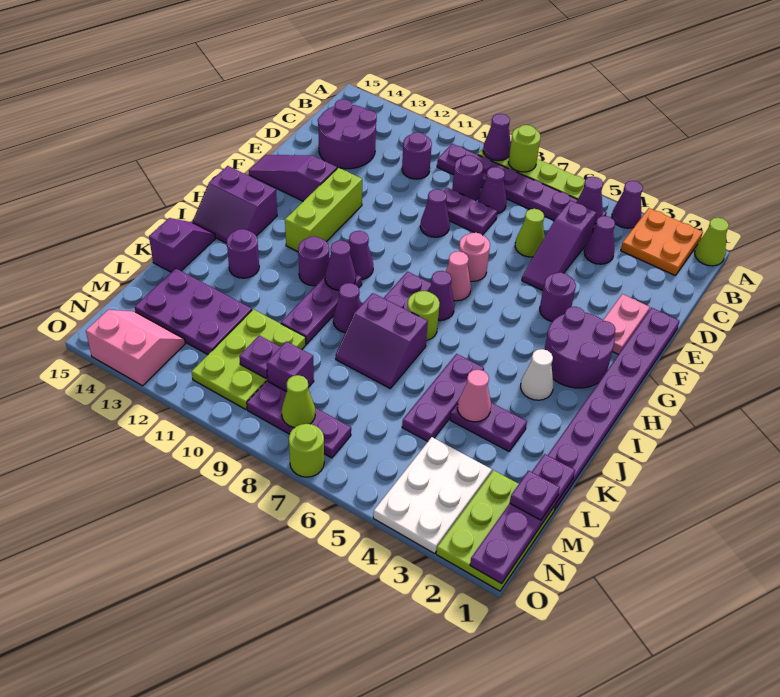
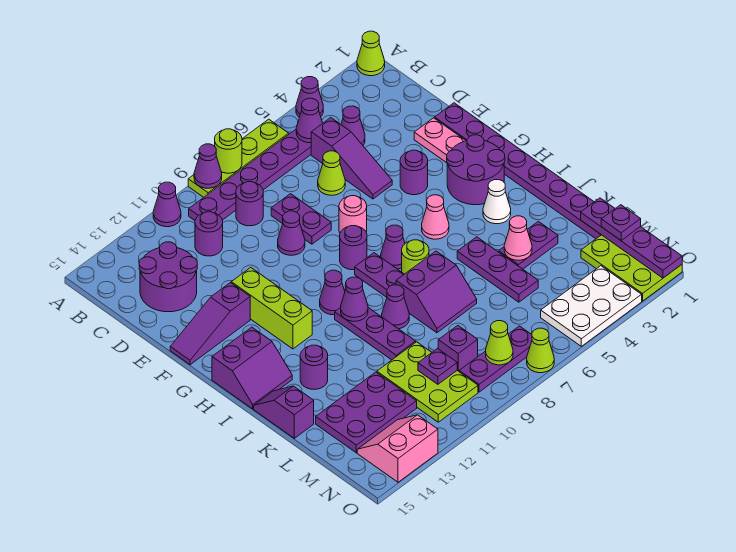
orange 2x2 plate [621,208,703,276] -> none
purple 1x1 cone [478,167,507,214] -> purple 1x1 cone moved to [153,182,181,227]
purple 1x2 plate [444,188,497,235] -> purple 1x2 plate turned to [271,194,331,244]
pink 1x1 cone [446,251,471,301] -> pink 1x1 cone moved to [422,195,449,239]
purple 1x1 round brick [298,236,329,286] -> purple 1x1 round brick moved to [340,226,367,270]
white 2x3 plate [373,437,492,553] -> white 2x3 plate turned to [541,266,642,346]
lime 1x1 round brick [289,424,324,477] -> lime 1x1 cone [527,328,554,373]

